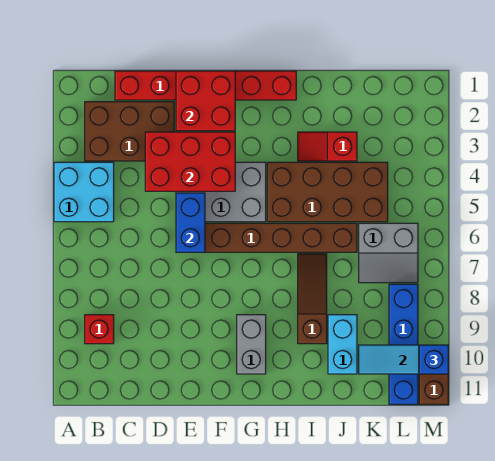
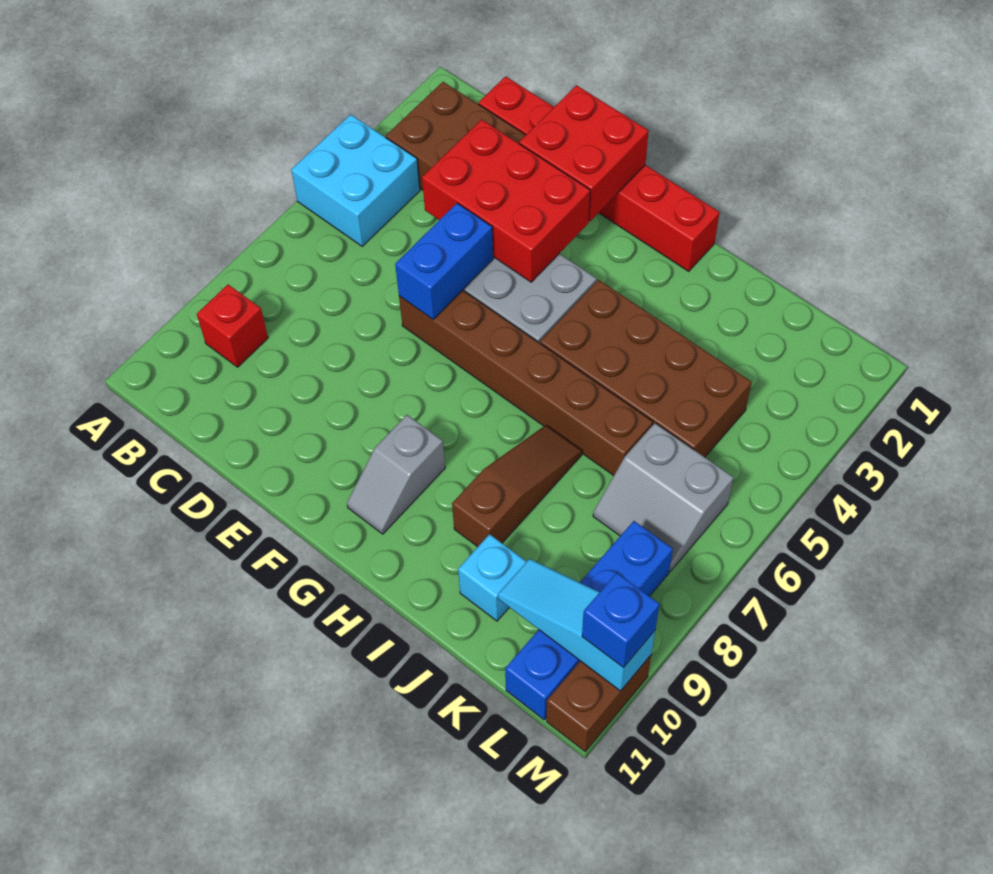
grey 1x2 brick [237,315,266,374] -> grey 1x2 slope [347,415,445,534]
red 1x2 slope [298,132,357,161] -> none
cyan 1x2 brick [328,315,357,374] -> cyan 1x1 brick [458,534,527,621]

